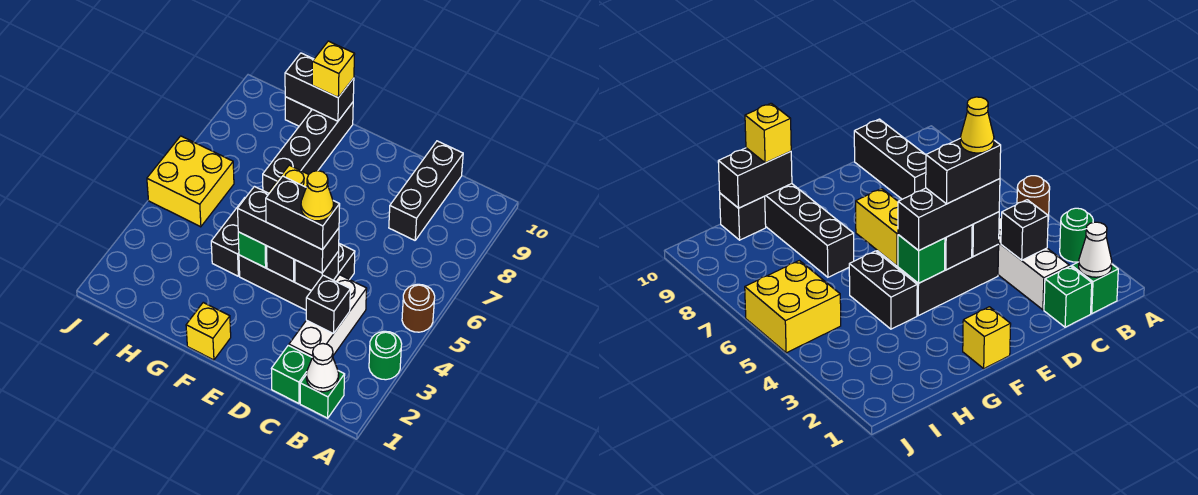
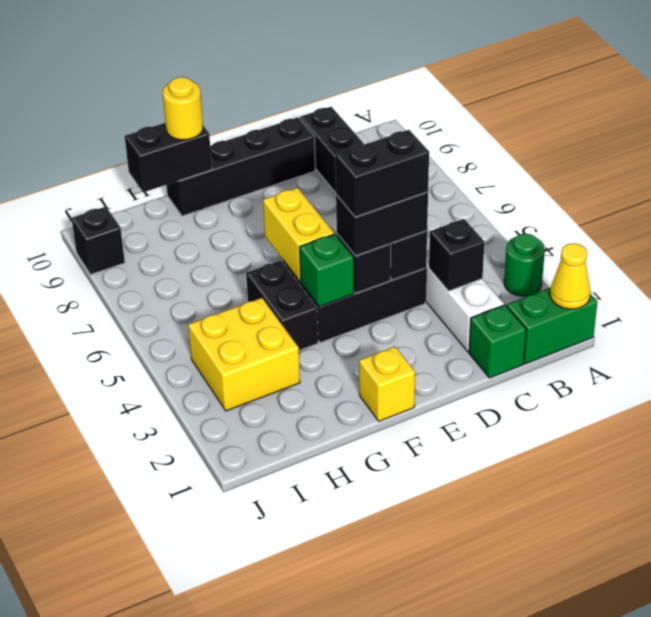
brown 1x1 round brick [402,284,435,332] -> none
green 1x1 brick [300,371,345,418] -> green 1x2 brick [507,288,597,364]
white 1x1 cone [306,344,339,392] -> none
black 1x3 brick [238,187,339,273] -> black 1x2 brick [336,192,428,256]
yellow 1x1 cone [301,171,334,221] -> yellow 1x1 cone moved to [550,243,590,309]
black 1x4 brick [263,102,353,193] -> black 1x4 brick turned to [166,117,315,216]
yellow 1x1 brick [312,41,355,98] -> yellow 1x1 round brick [163,77,203,140]
black 1x1 brick [285,97,312,126] -> black 1x1 brick moved to [71,207,125,275]
yellow 2x2 brick [147,136,234,227] -> yellow 2x2 brick moved to [188,298,300,411]

